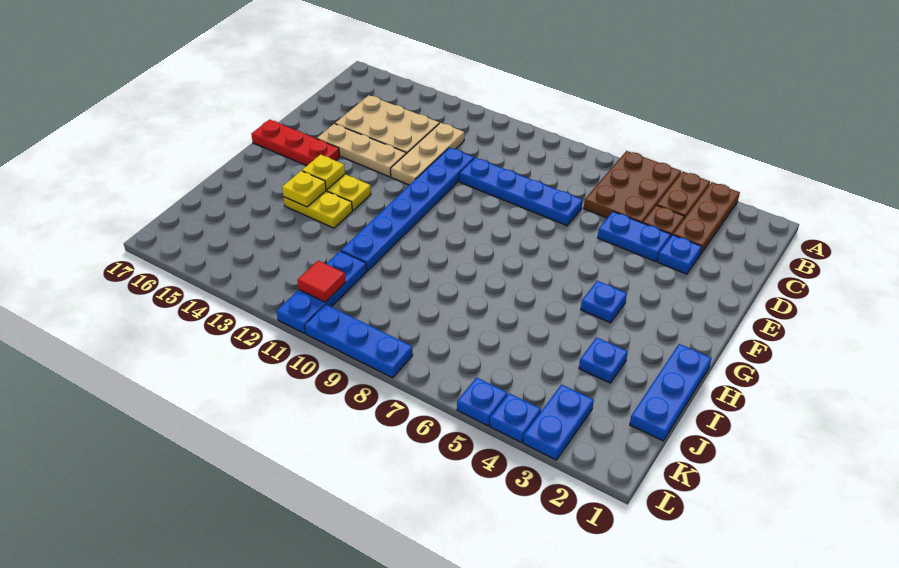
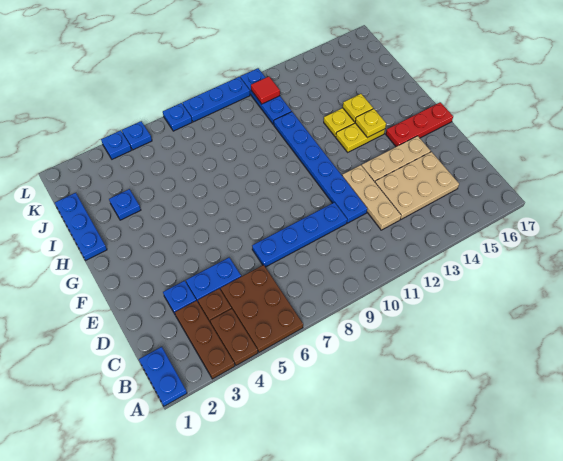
blue 1x1 plate [581,281,627,323] -> blue 1x1 plate moved to [163,103,192,131]
blue 1x2 plate [523,385,594,460] -> blue 1x2 plate moved to [139,347,187,406]

